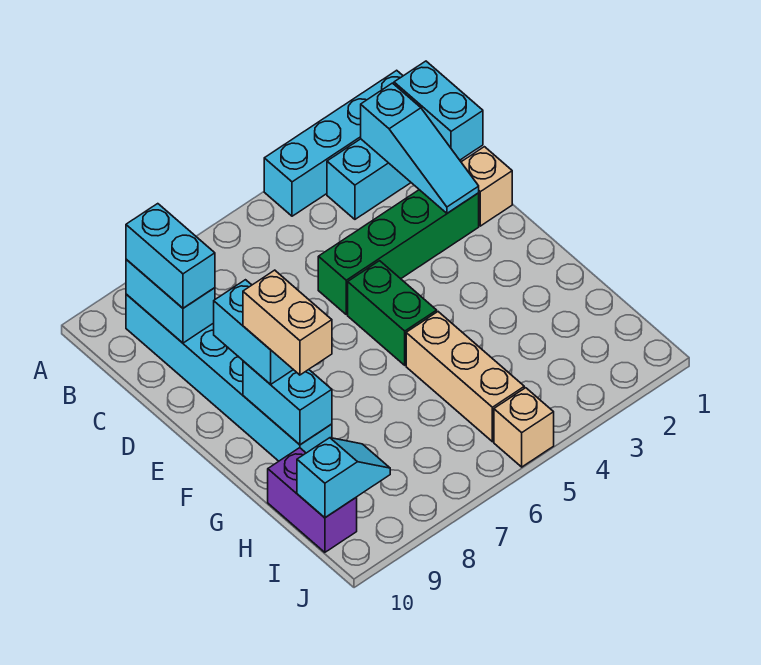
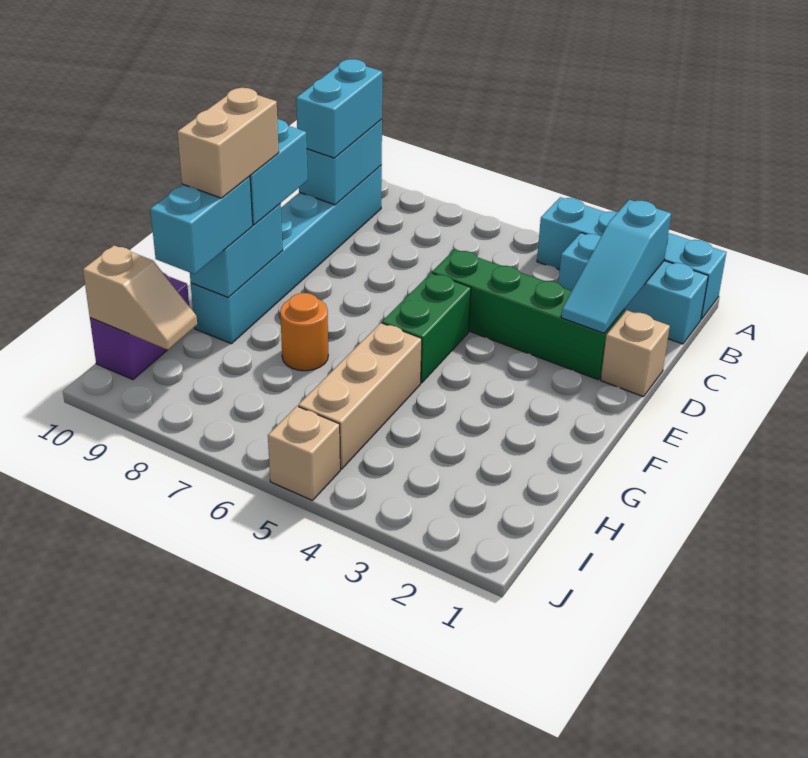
cyan 1x2 brick [394,61,483,160] -> cyan 1x2 brick moved to [150,176,253,274]
none -> orange 1x1 round brick [280,293,328,371]
cyan 1x2 slope [297,438,390,518] -> tan 1x2 slope [83,245,197,350]

